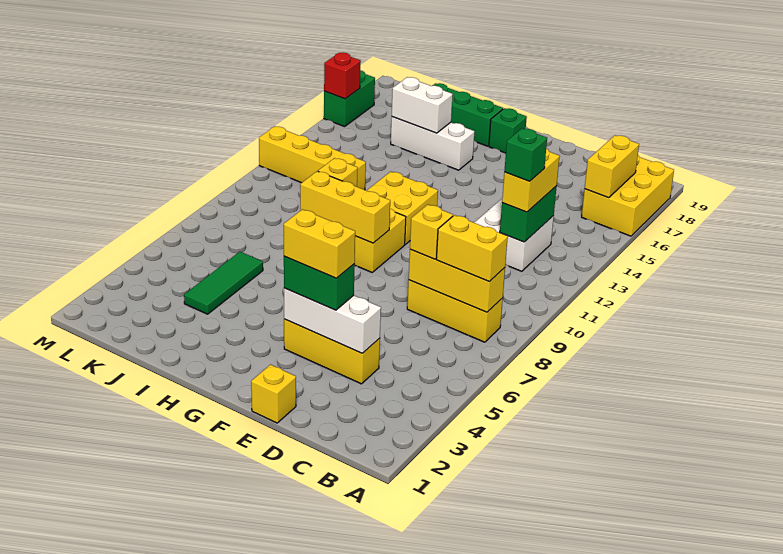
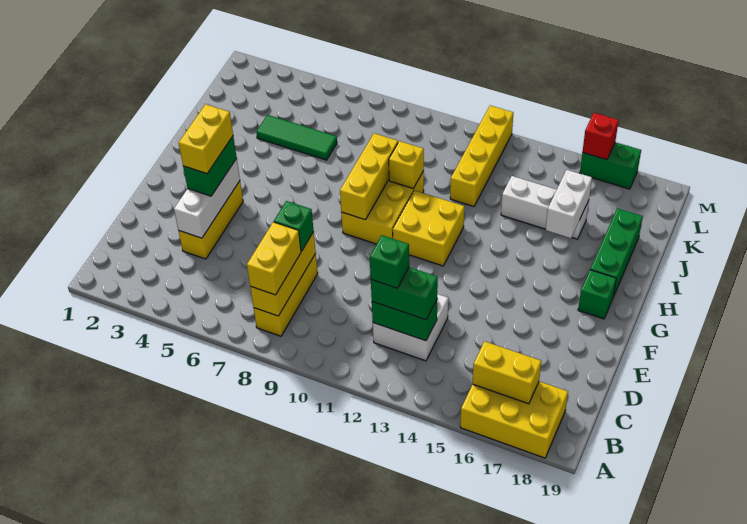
yellow 1x2 brick [502,149,560,212] -> green 1x2 brick [371,267,438,320]
yellow 1x1 brick [410,205,453,259] -> green 1x1 brick [274,201,314,251]
yellow 1x1 brick [251,365,296,423] -> none
white 1x3 brick [391,117,474,170] -> white 1x3 brick turned to [501,176,589,239]

